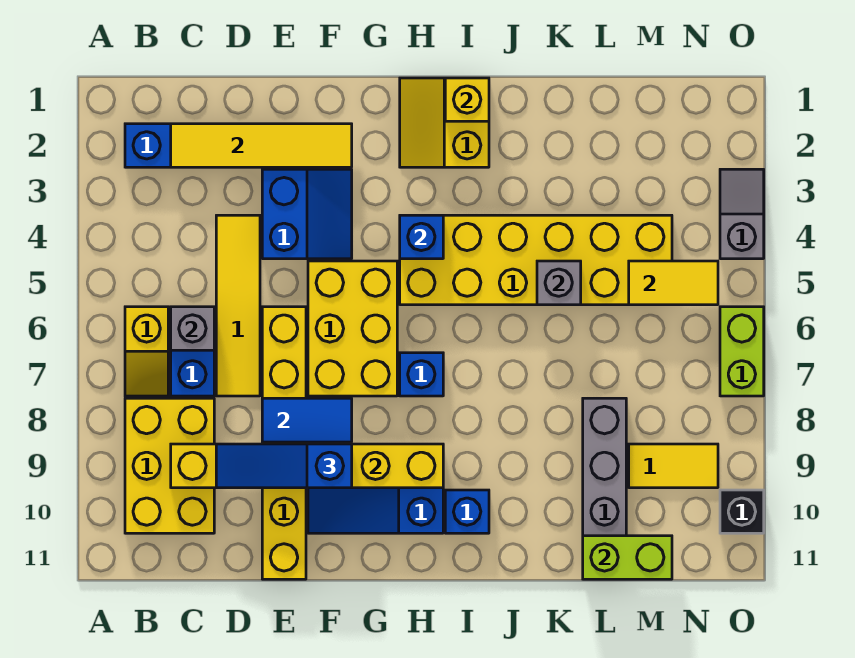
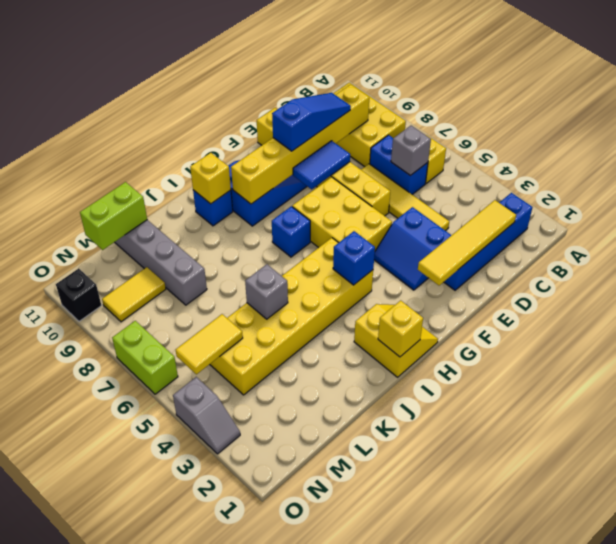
none -> yellow 1x1 brick [190,153,231,204]

